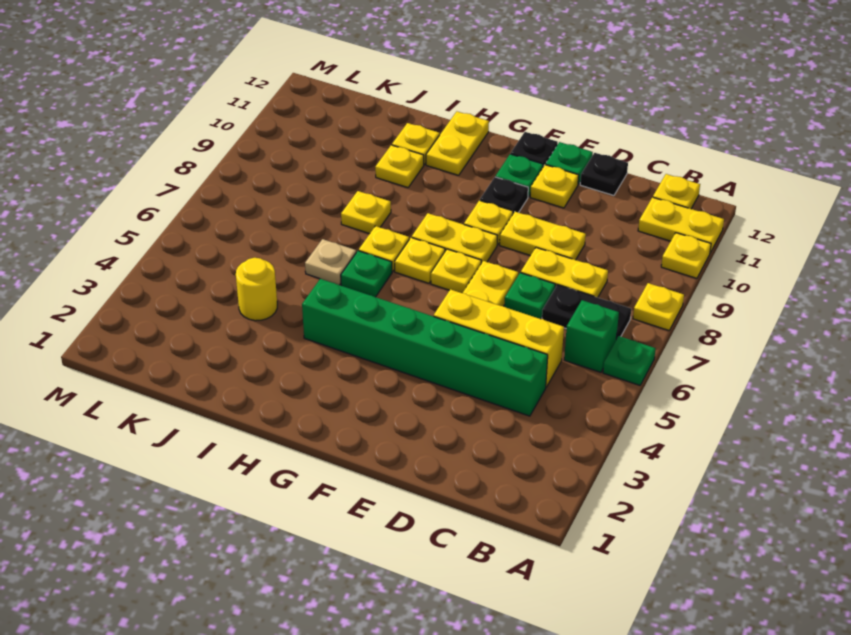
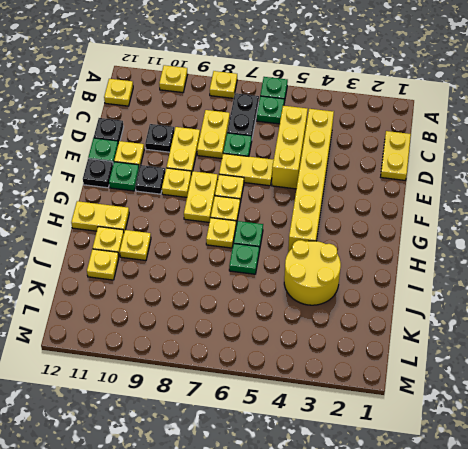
yellow 1x2 plate [638,197,724,253] -> yellow 1x2 plate moved to [381,131,411,180]
green 1x1 brick [564,300,619,372] -> green 1x1 plate [257,96,284,124]
green 1x6 brick [302,279,548,416] -> yellow 1x6 brick [288,109,334,253]
none -> black 1x1 plate [145,124,174,152]
tan 1x1 plate [305,239,356,285] -> green 1x1 plate [229,243,259,274]
yellow 1x1 plate [341,191,391,234] -> yellow 1x1 plate moved to [87,249,119,280]
yellow 1x1 round brick [236,258,277,321] -> yellow 2x2 round brick [284,240,341,305]

